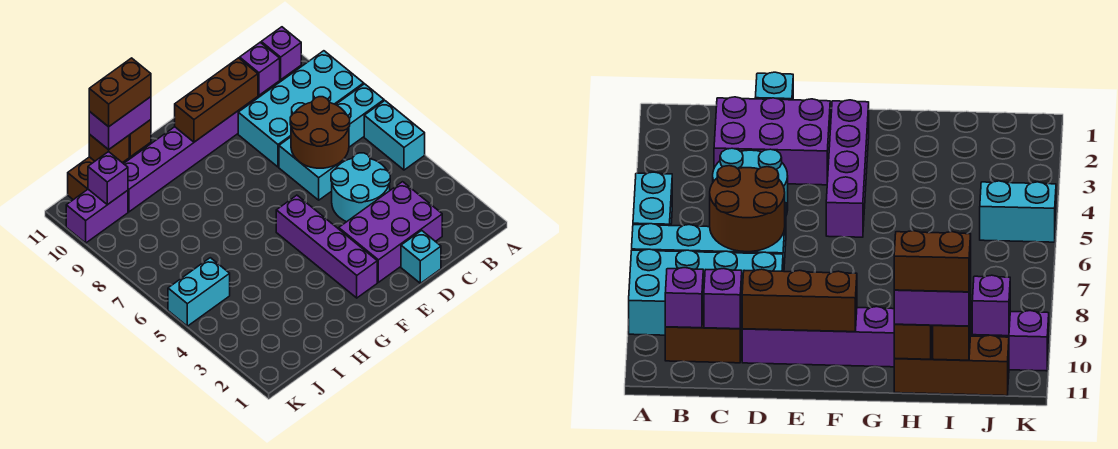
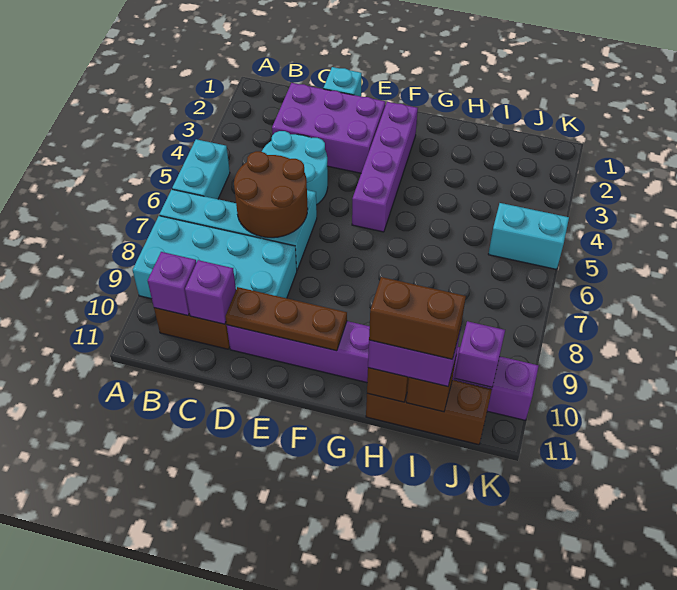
brown 1x3 brick [175,58,258,142] -> brown 1x3 plate [225,287,347,351]

